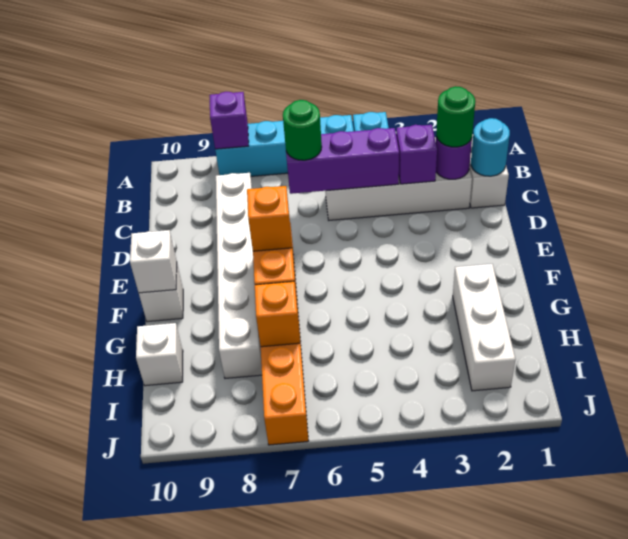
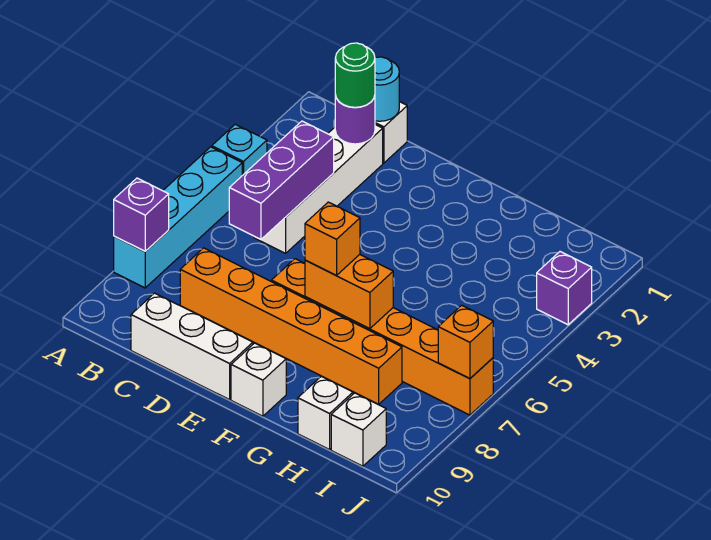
purple 1x1 brick [396,125,437,184] -> purple 1x1 brick moved to [537,252,592,325]
green 1x1 round brick [283,100,322,160] -> none
white 1x6 brick [216,173,262,378] -> orange 1x6 brick [180,248,402,404]
white 1x1 brick [130,230,177,293] -> white 1x1 brick moved to [331,393,386,466]
white 1x3 brick [453,264,515,391] -> white 1x3 brick moved to [131,293,253,400]
orange 1x1 brick [255,281,300,347] -> orange 1x1 brick moved to [438,305,493,379]

